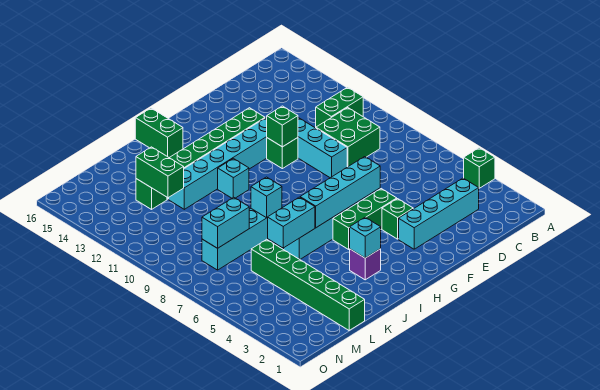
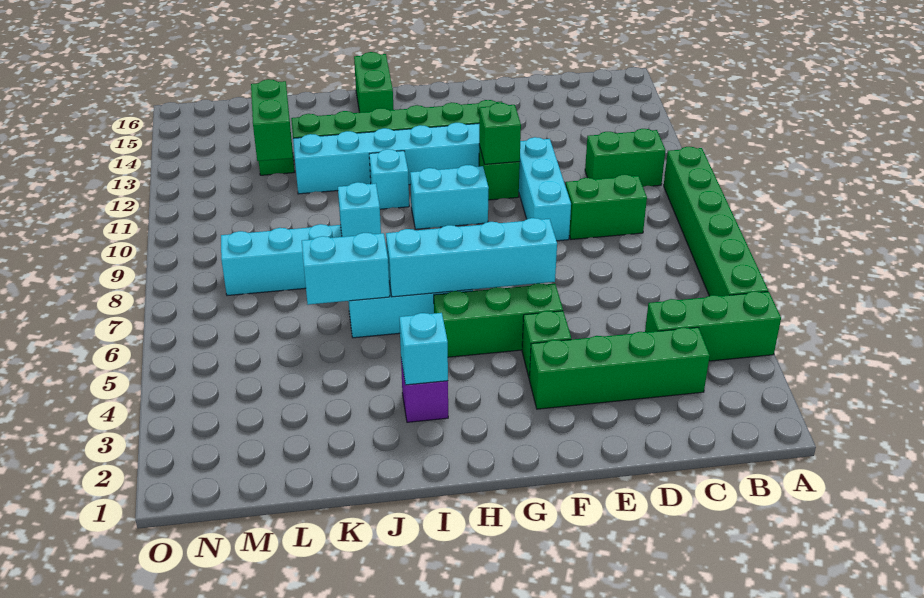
green 1x1 brick [464,148,495,188] -> green 1x3 brick [645,291,781,361]
cyan 1x4 brick [399,178,479,249] -> green 1x4 brick [529,327,710,409]
green 2x2 brick [316,108,380,167] -> green 1x2 brick [566,175,647,239]
green 1x6 brick [251,239,365,331] -> green 1x6 brick moved to [664,147,768,296]
cyan 1x2 brick [202,197,249,248] -> cyan 1x2 brick moved to [410,165,489,229]

